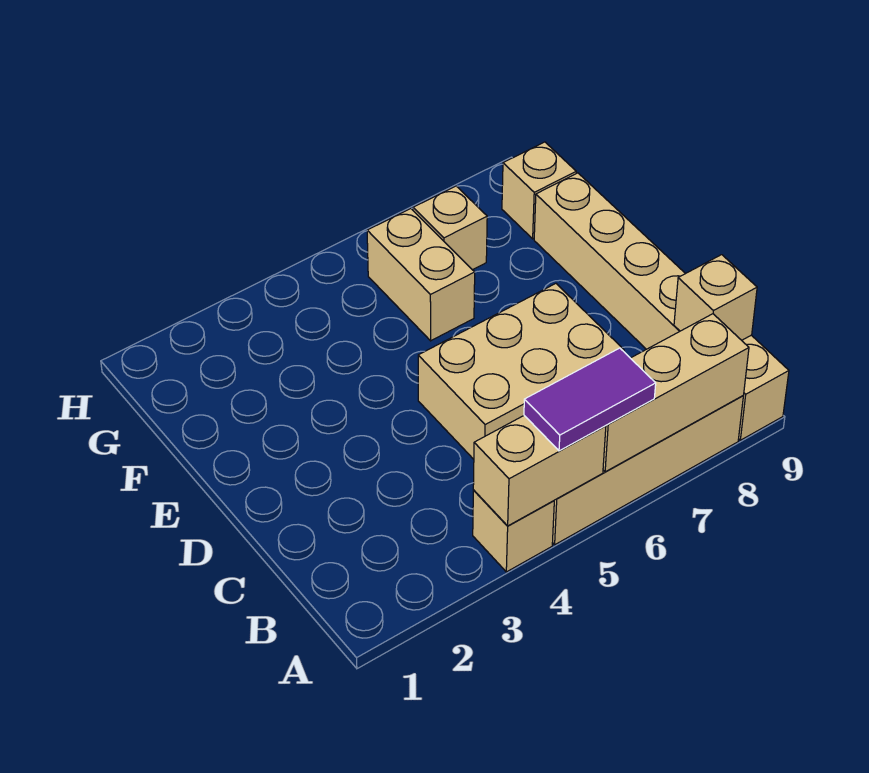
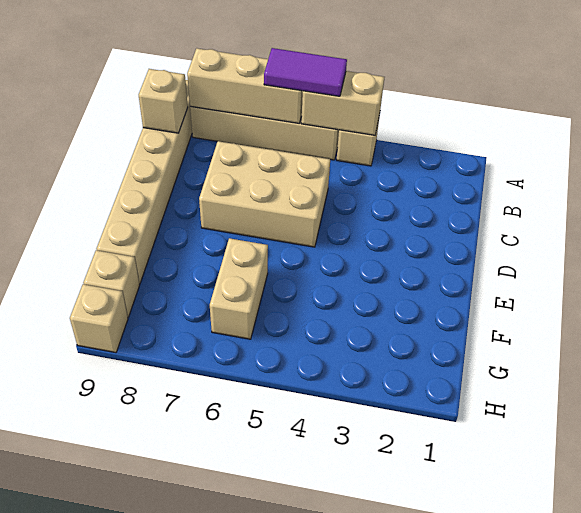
tan 1x1 brick [413,186,487,270] -> tan 1x1 brick moved to [70,284,128,353]

